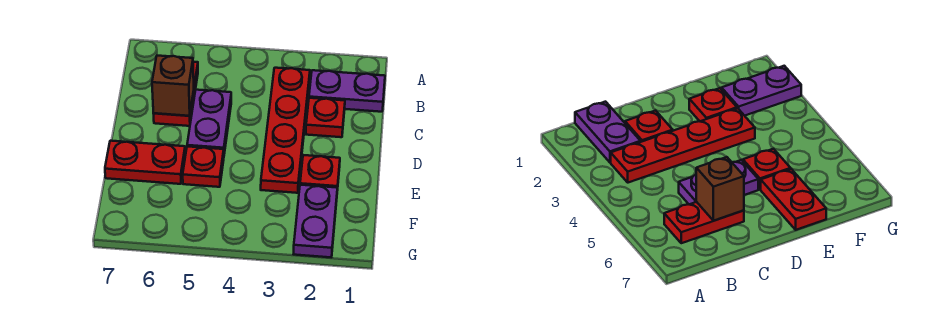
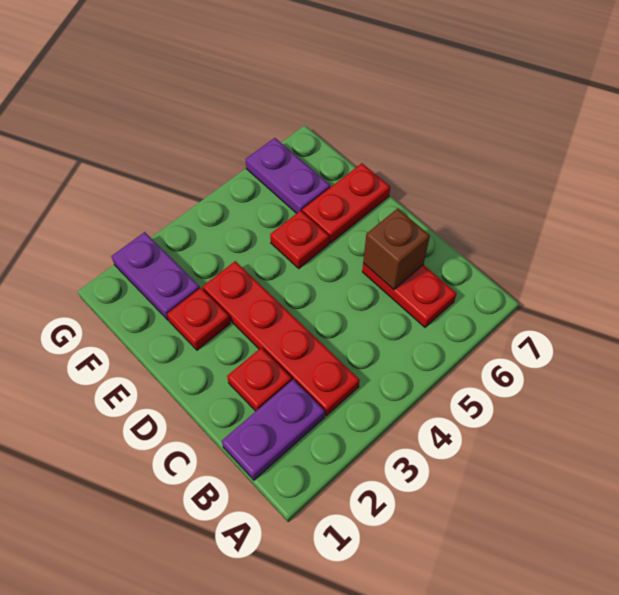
purple 1x2 plate [187,90,231,154] -> purple 1x2 plate moved to [246,138,330,213]

